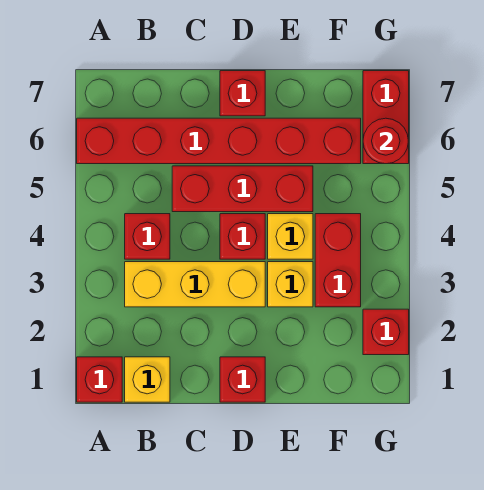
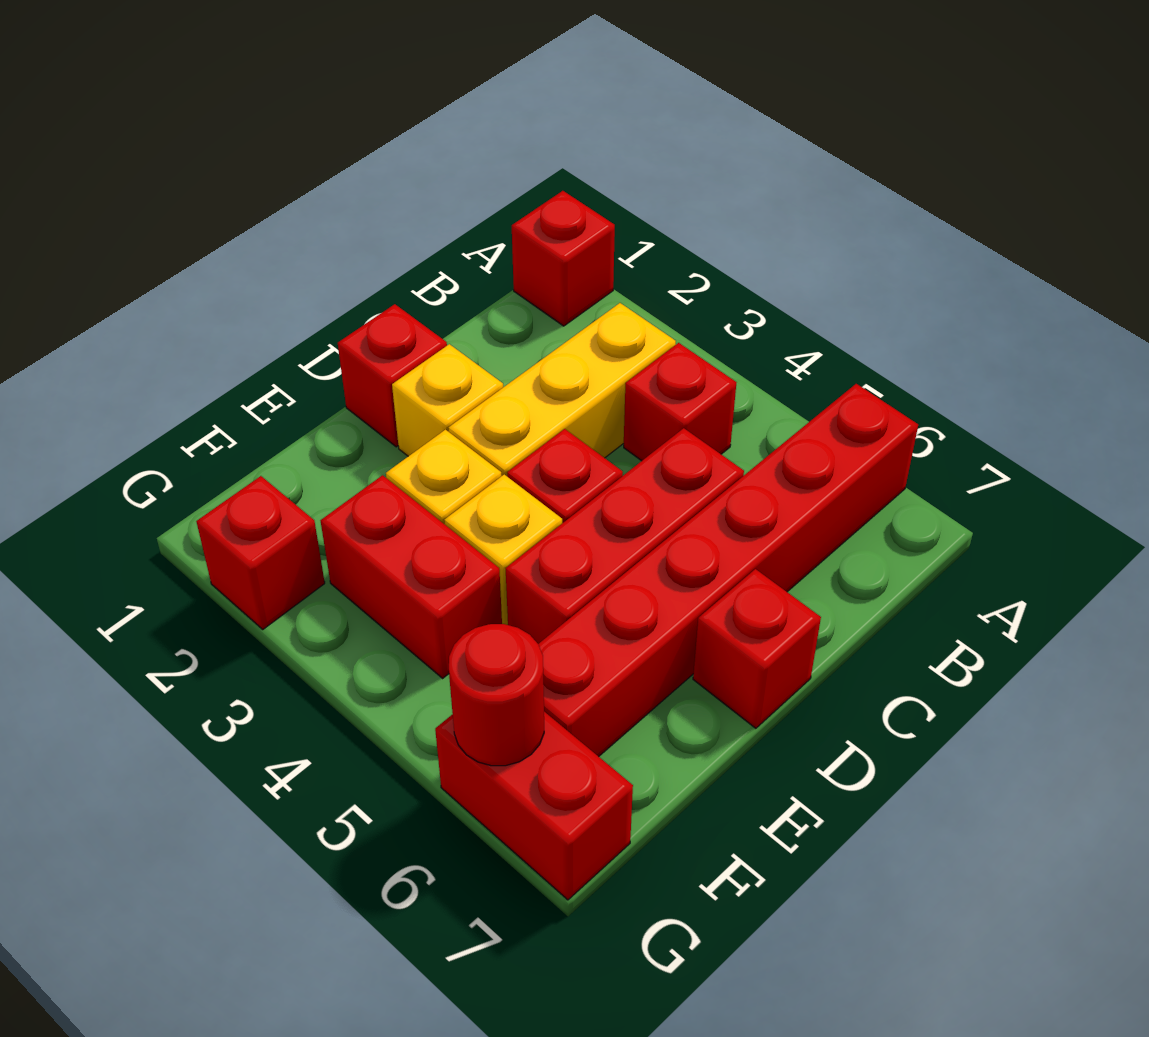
yellow 1x1 brick [125,357,170,402] -> yellow 1x1 brick moved to [392,344,503,456]

